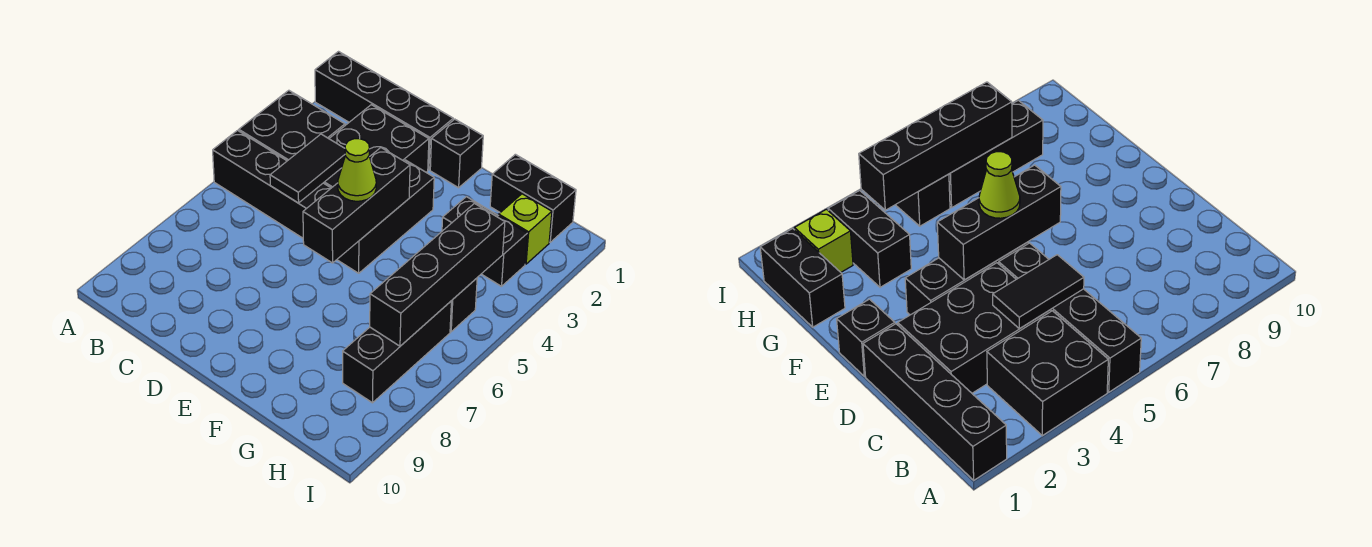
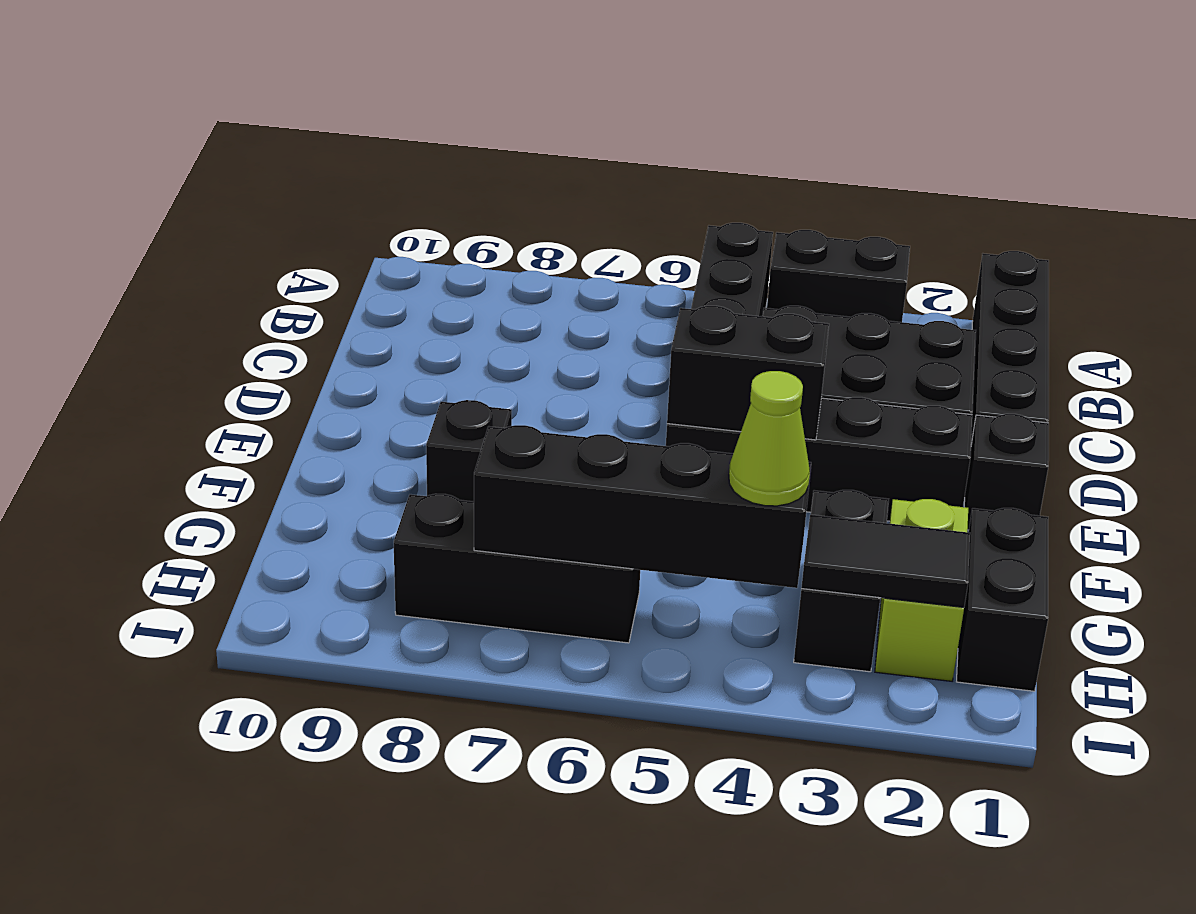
black 2x2 brick [239,90,345,161] -> black 1x2 brick [767,230,910,322]
black 1x2 tile [270,134,345,203] -> black 1x2 tile moved to [801,515,970,607]
black 1x3 brick [337,160,434,273] -> black 1x4 brick [666,397,972,521]
black 1x3 brick [303,148,410,263] -> black 1x2 brick [667,306,829,440]
lime 1x1 cone [338,139,376,201] -> lime 1x1 cone moved to [729,371,810,506]
lime 1x1 brick [499,194,552,264] -> lime 1x2 brick [875,499,968,681]
black 1x1 brick [450,278,477,332] -> black 1x1 brick moved to [426,400,512,502]

